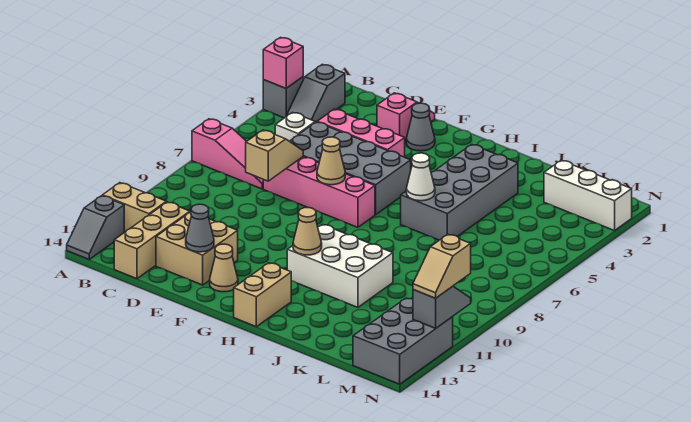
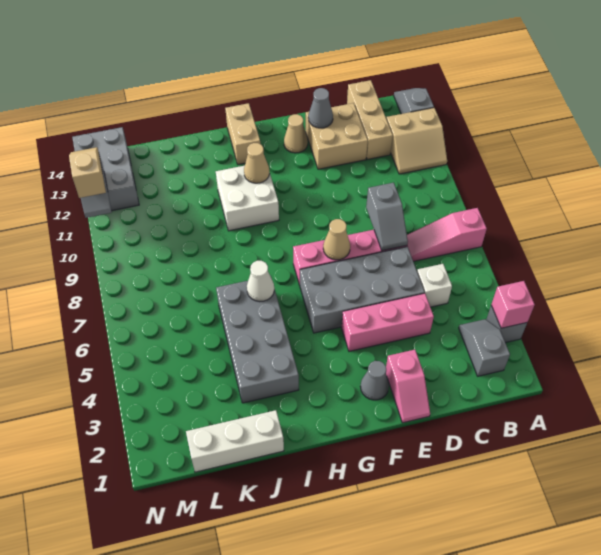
tan 1x2 slope [246,130,303,181] -> grey 1x2 slope [366,183,408,251]
white 2x3 brick [287,225,393,307] -> white 2x2 brick [216,166,279,231]
white 1x3 brick [544,160,632,231] -> white 1x3 brick moved to [186,410,284,472]

